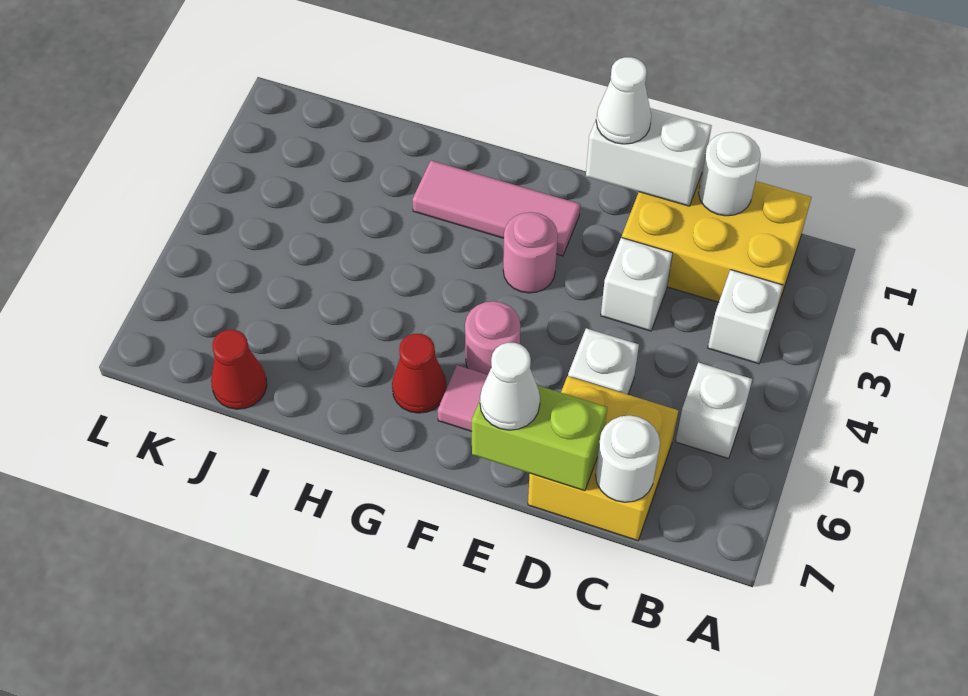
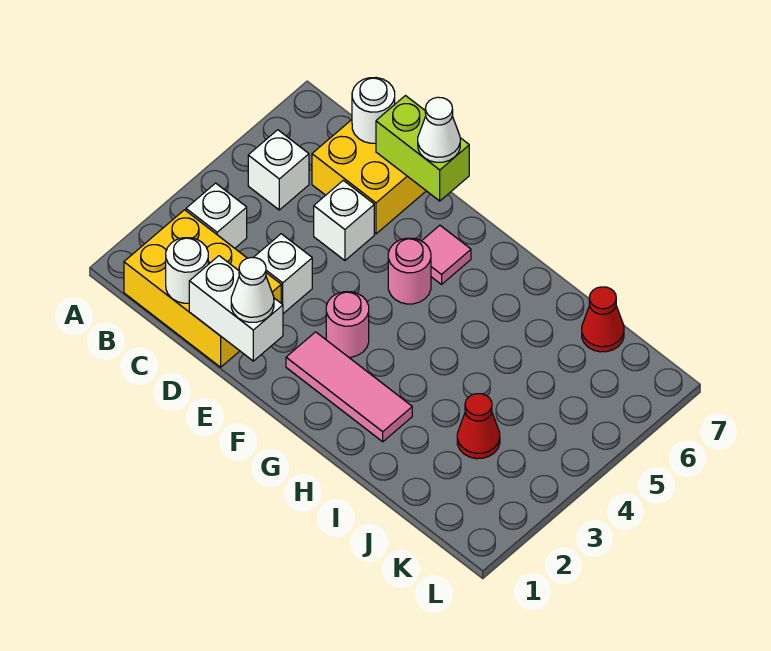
red 1x1 cone [392,334,447,413] -> red 1x1 cone moved to [457,394,500,459]

